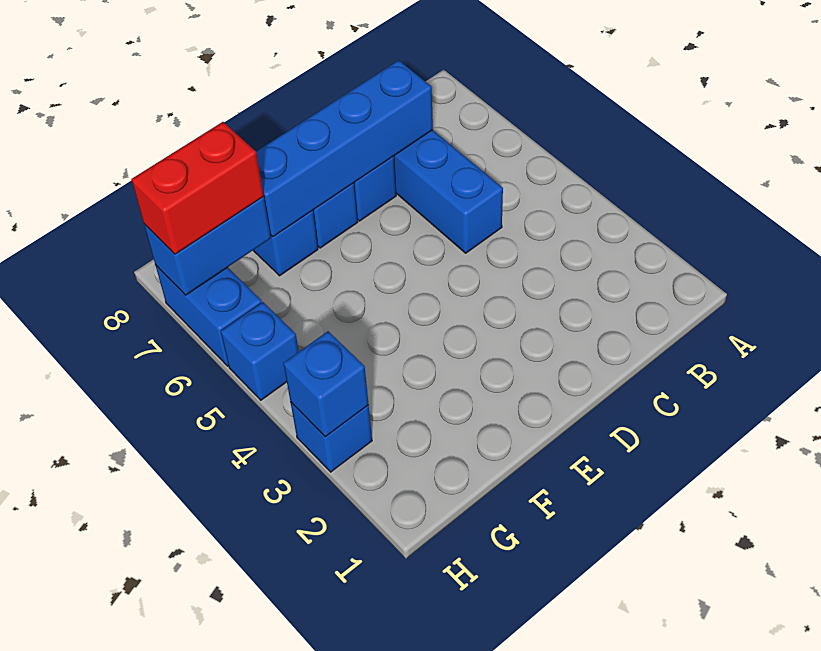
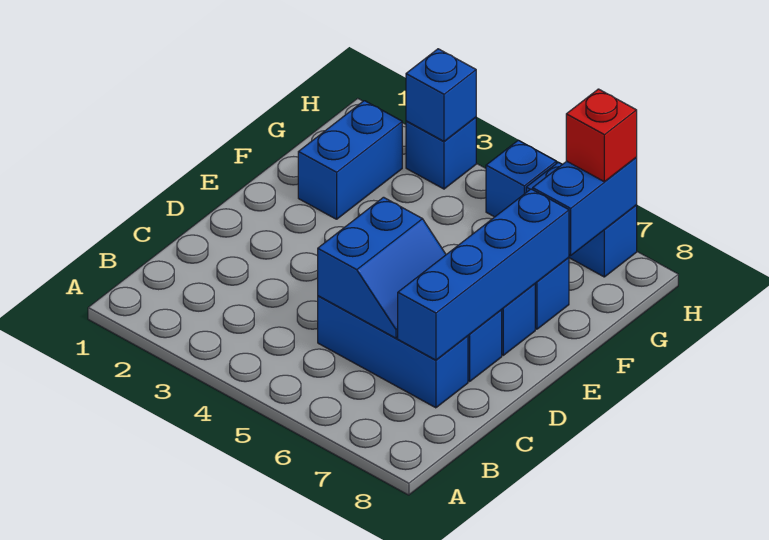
none -> blue 2x2 slope [318,197,446,338]
none -> blue 1x2 brick [298,101,402,219]
red 1x2 brick [131,122,264,254] -> red 1x1 brick [566,89,637,182]

